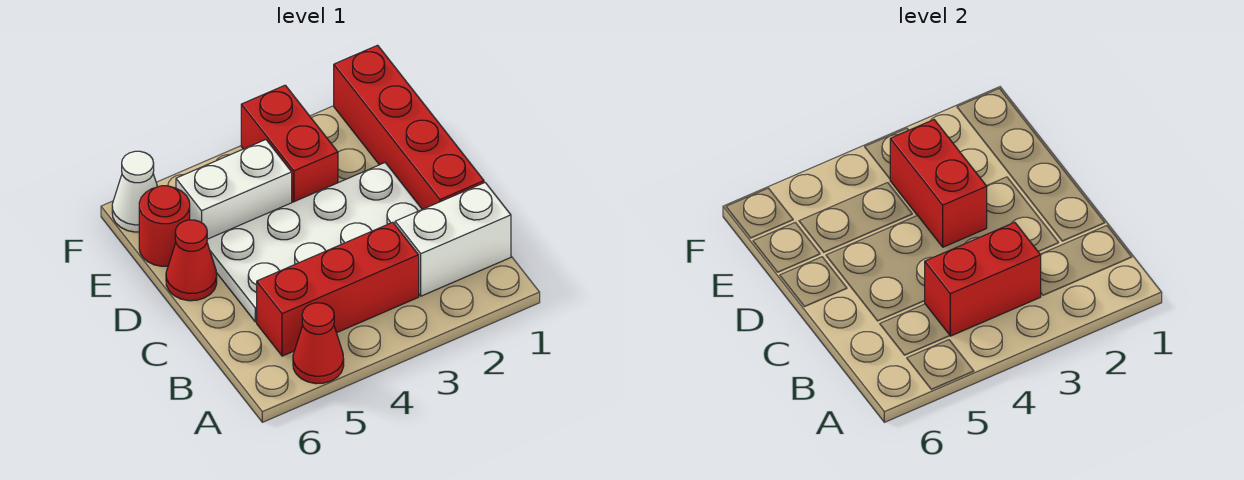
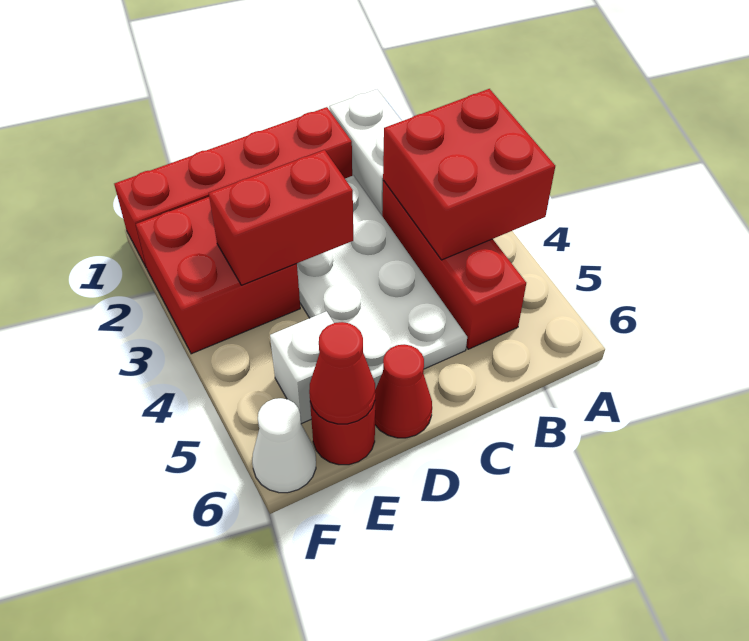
red 1x1 cone [293,303,344,384] -> red 1x1 cone moved to [309,322,375,424]
red 1x2 brick [925,222,1041,336] -> red 2x2 brick [383,89,555,260]
red 1x2 brick [241,85,338,202] -> red 2x2 brick [136,197,300,354]
white 1x2 brick [176,140,292,239] -> white 1x1 brick [270,311,334,424]

